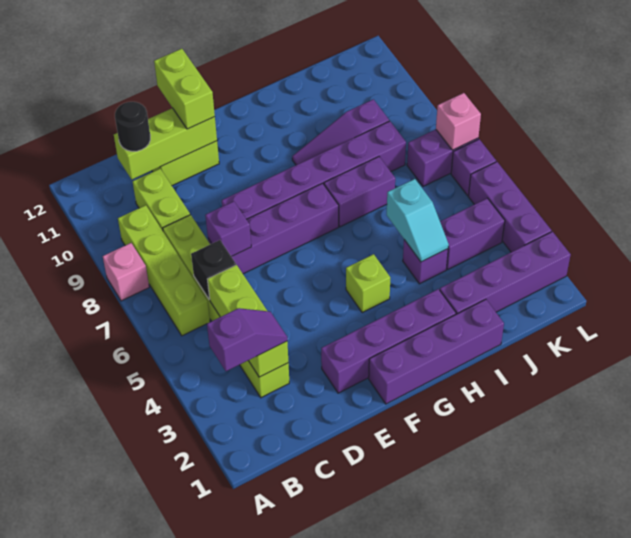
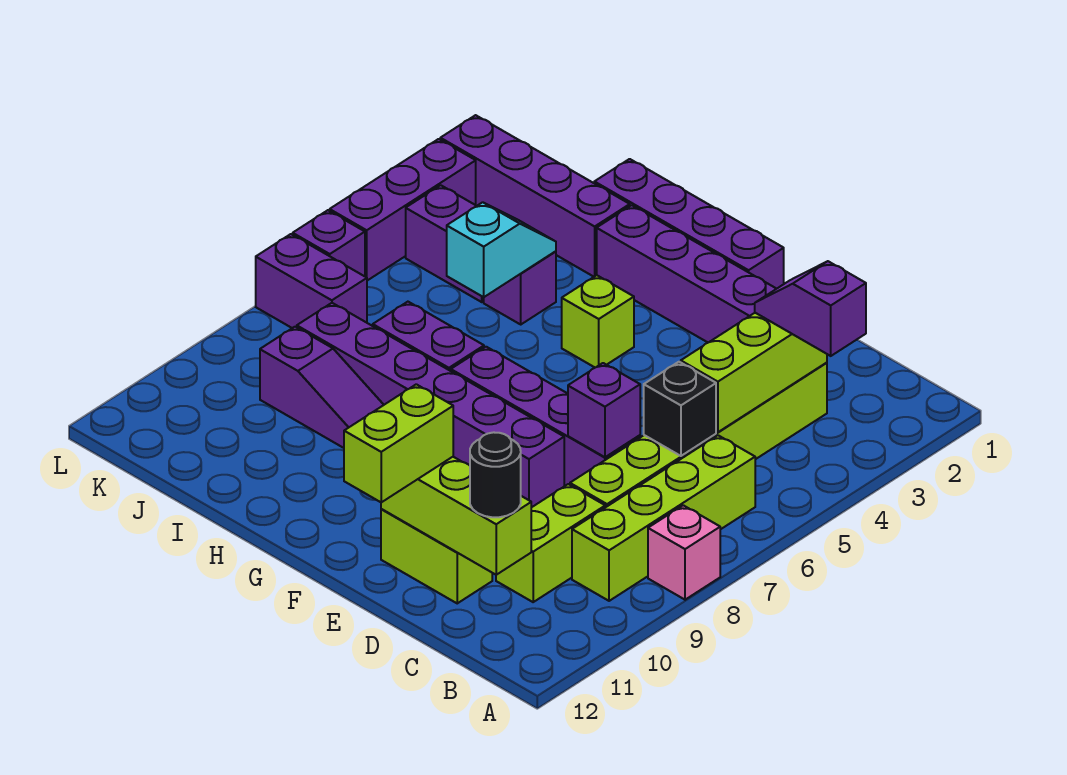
pink 1x1 brick [436,93,481,150] -> none

